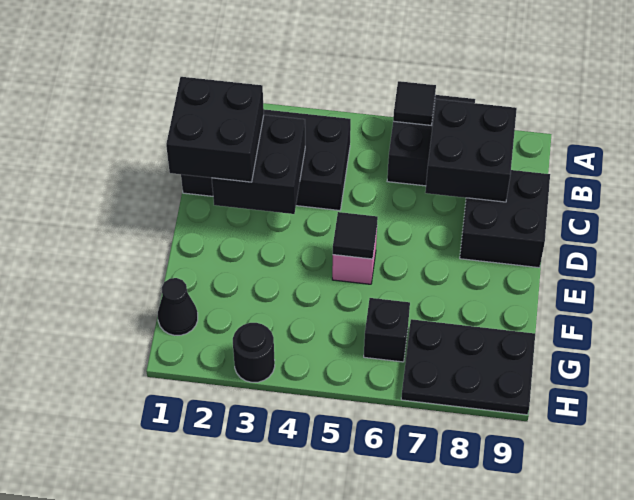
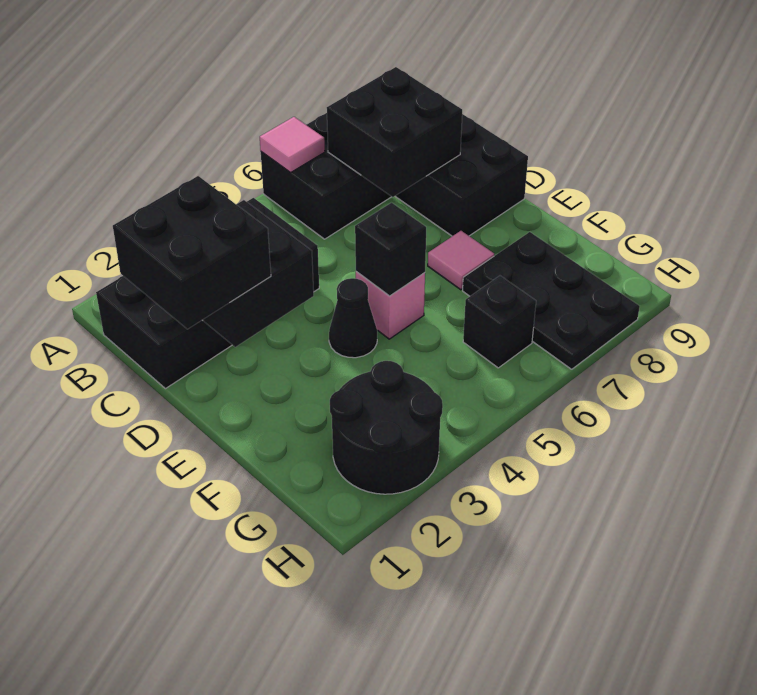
black 1x1 tile [393,81,436,125] -> pink 1x1 tile [260,117,325,173]
black 1x1 tile [333,212,378,259] -> black 1x1 brick [355,202,426,296]
none -> pink 1x1 tile [428,231,494,290]
black 1x1 cone [158,278,198,335] -> black 1x1 cone moved to [329,278,377,358]
black 2x3 plate [401,319,535,415] -> black 2x3 plate turned to [463,232,640,369]
black 1x1 round brick [233,323,275,382] -> black 2x2 round brick [330,361,443,494]

